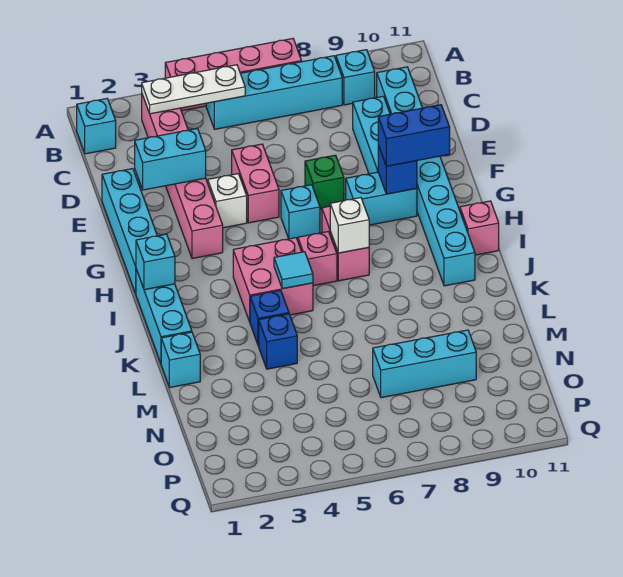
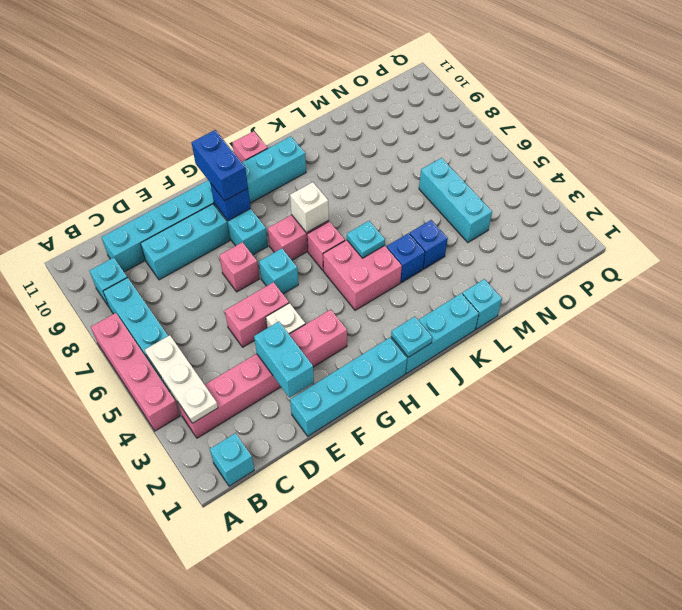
green 1x1 brick [305,155,344,209] -> pink 1x1 brick [219,242,259,292]
cyan 1x1 brick [136,234,175,290] -> cyan 1x1 plate [391,317,432,357]
cyan 1x1 tile [274,252,313,289] -> cyan 1x1 plate [347,221,385,258]
cyan 1x3 brick [373,330,476,398] -> cyan 1x3 brick moved to [419,158,492,243]

